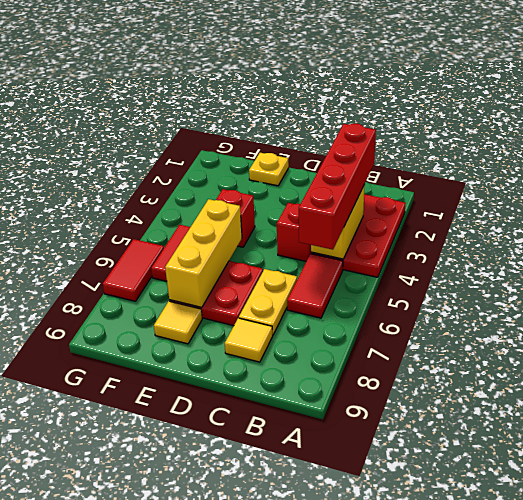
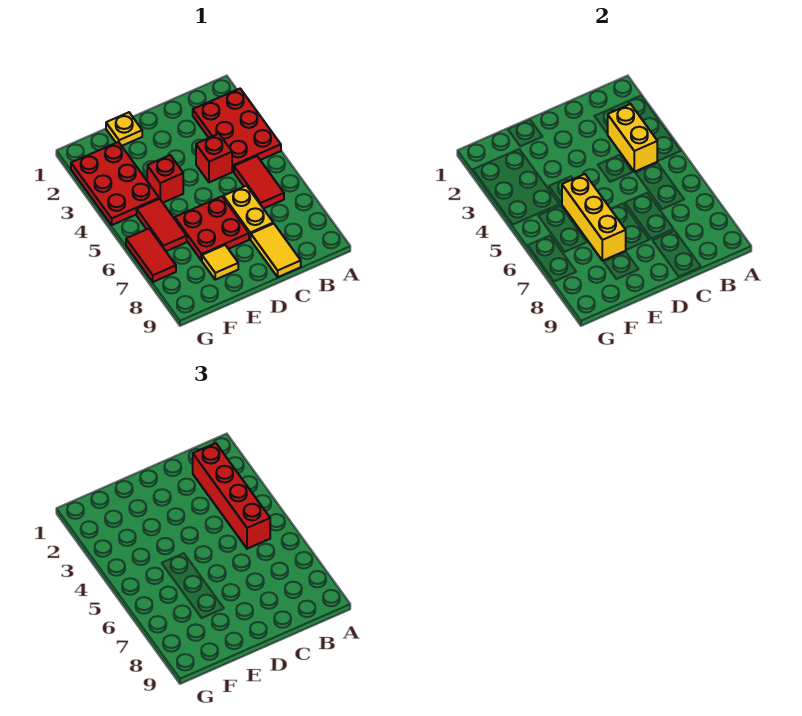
yellow 1x1 tile [225,318,273,362] -> yellow 1x2 tile [251,224,301,277]
none -> red 2x3 plate [71,142,159,225]

